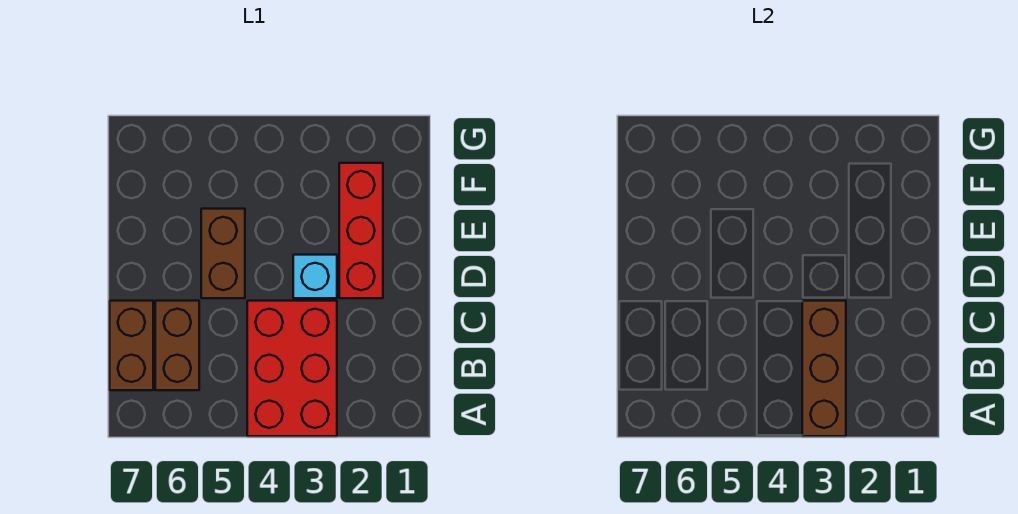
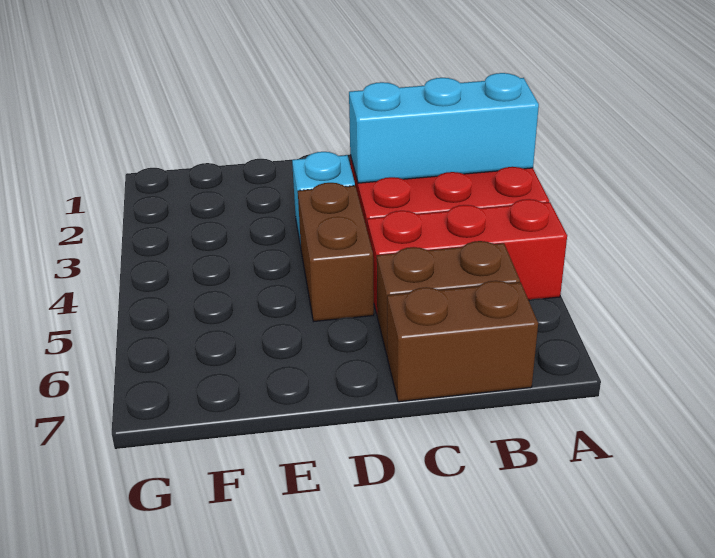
brown 1x3 brick [802,301,846,436] -> cyan 1x3 brick [349,73,539,183]
red 1x3 brick [339,163,383,298] -> red 1x3 brick moved to [367,199,567,314]
brown 1x2 brick [201,209,245,298] -> brown 1x2 brick turned to [298,183,374,322]

